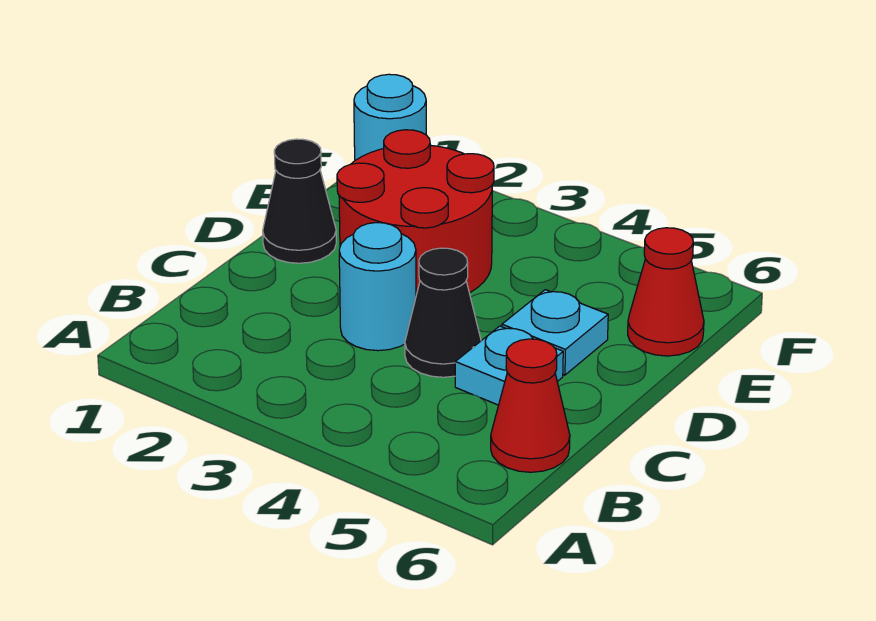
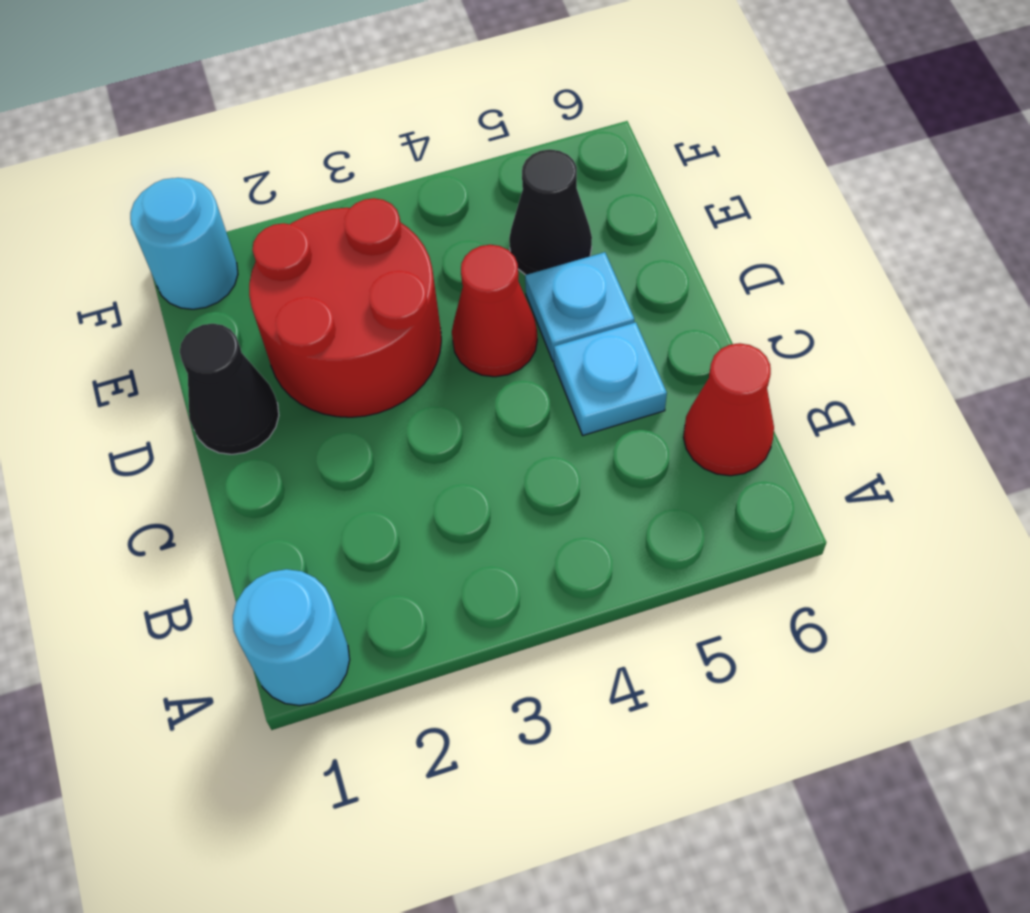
cyan 1x1 round brick [339,223,416,351] -> cyan 1x1 round brick moved to [233,569,350,706]
black 1x1 cone [405,248,481,377] -> black 1x1 cone moved to [509,150,592,275]
red 1x1 cone [628,228,704,356] -> red 1x1 cone moved to [452,245,537,377]

